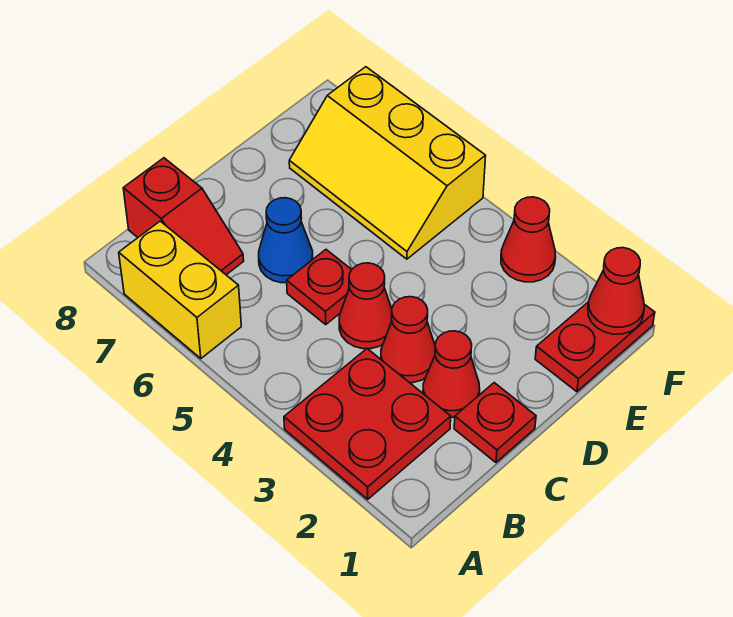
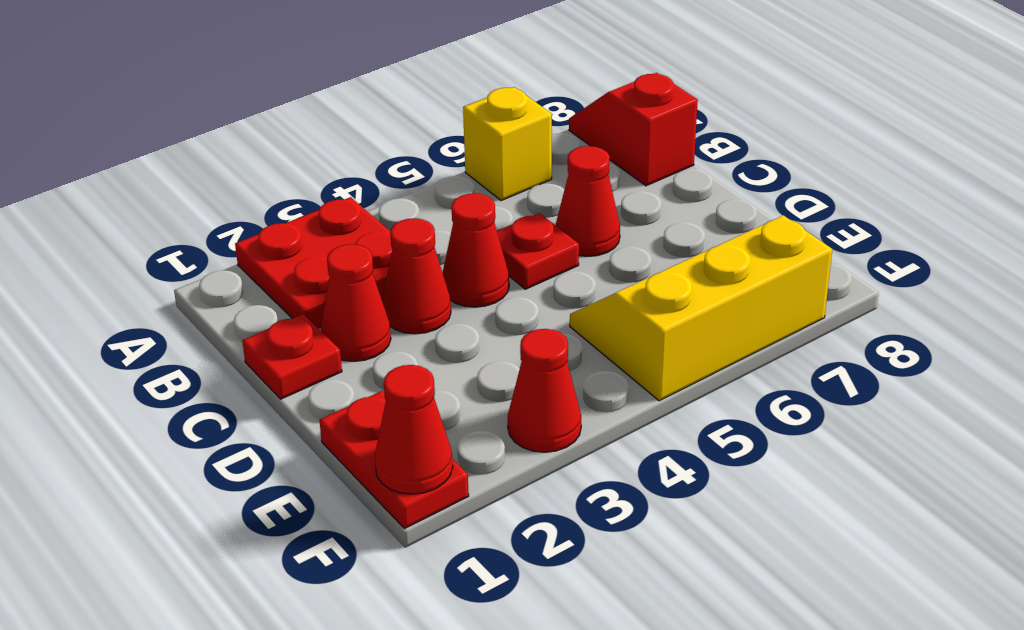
yellow 1x2 brick [119,221,241,359] -> yellow 1x1 brick [463,87,552,201]
red 1x2 slope [123,158,244,275] -> red 1x2 slope turned to [569,73,698,186]
blue 1x1 cone [259,198,313,283] -> red 1x1 cone [556,146,620,256]

